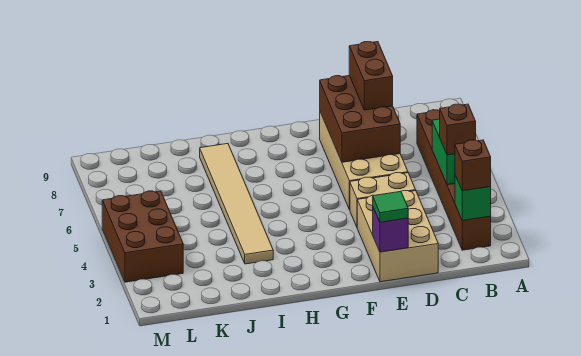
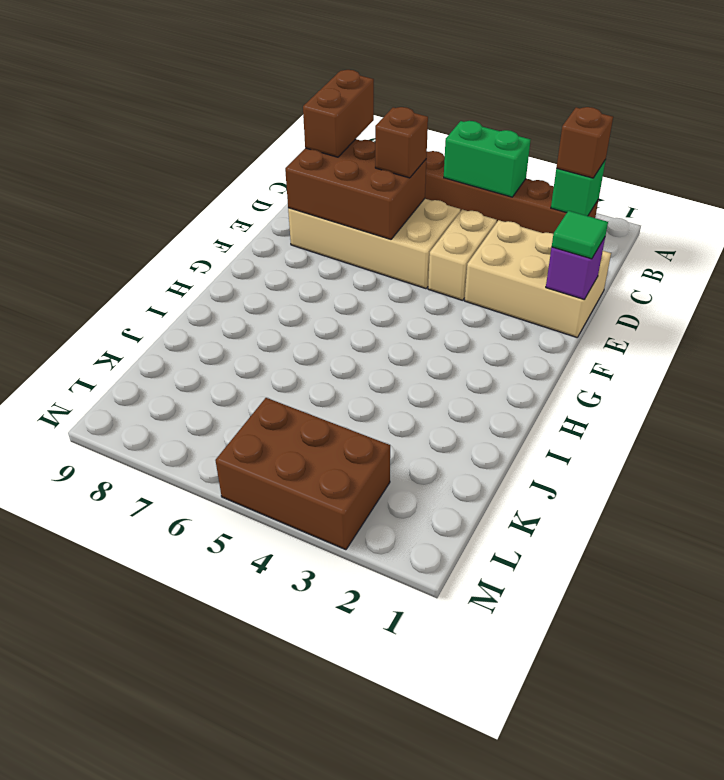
brown 1x1 brick [440,104,476,155] -> brown 1x1 brick moved to [375,107,428,178]
brown 1x2 brick [349,42,393,110] -> brown 1x2 brick turned to [303,70,374,157]
tan 1x6 tile [200,144,273,264] -> none

